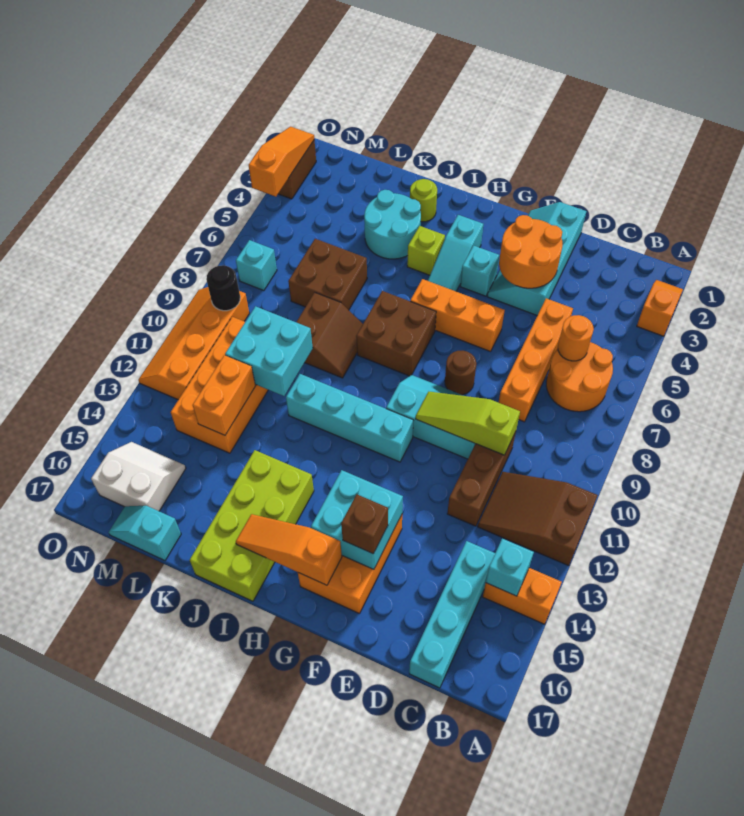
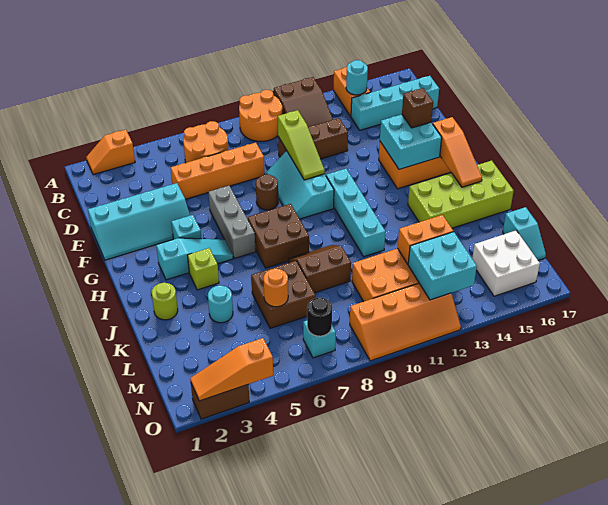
cyan 1x1 brick [486,538,534,596] -> cyan 1x1 round brick [346,60,368,95]
orange 1x1 round brick [558,315,594,361] -> orange 1x1 round brick moved to [263,269,288,307]
orange 2x2 round brick [499,215,562,288] -> orange 2x2 round brick moved to [239,90,282,141]
orange 1x3 brick [410,279,505,352] -> grey 1x3 brick [208,186,256,258]
cyan 2x2 round brick [364,190,421,259] -> cyan 1x1 round brick [208,286,233,323]
cyan 2x2 brick [225,306,313,396] -> cyan 2x2 brick moved to [408,232,477,300]
white 2x2 slope [91,442,186,511] -> white 2x2 brick [472,230,540,296]
black 1x1 round brick [206,265,240,311] -> black 1x1 round brick moved to [307,298,332,336]

